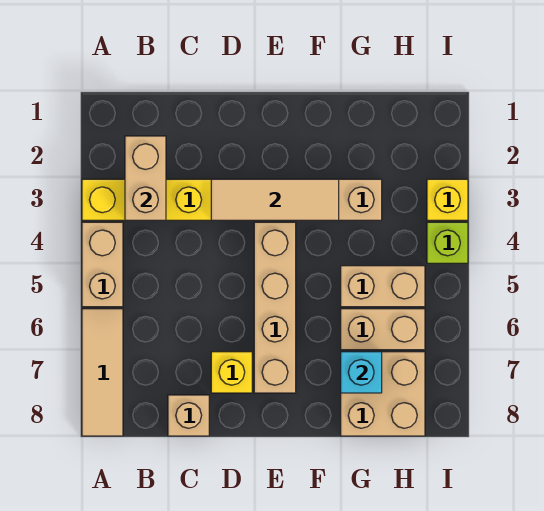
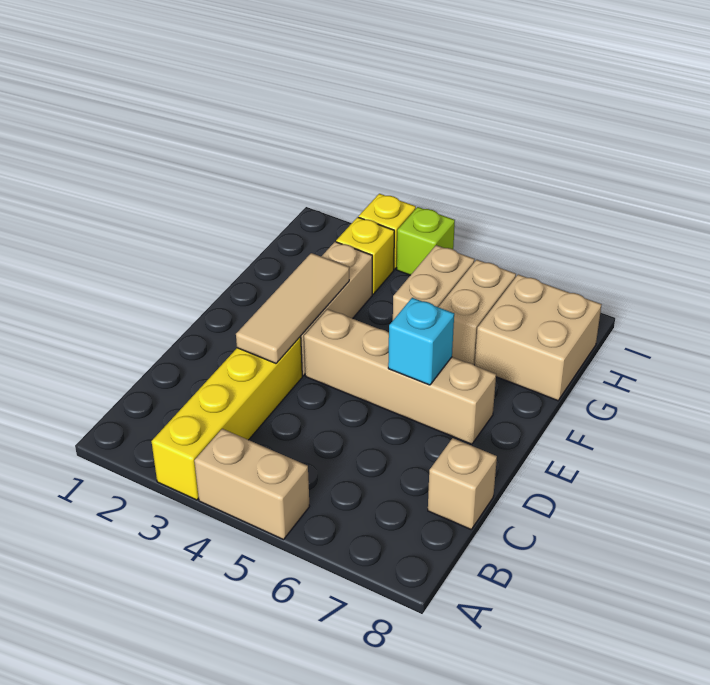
tan 1x3 tile [82,309,123,436] -> none
tan 1x2 brick [125,136,166,220] -> none
yellow 1x1 brick [211,352,252,393] -> yellow 1x1 brick moved to [336,217,394,294]
cyan 1x1 brick [341,352,382,393] -> cyan 1x1 brick moved to [388,298,454,385]

